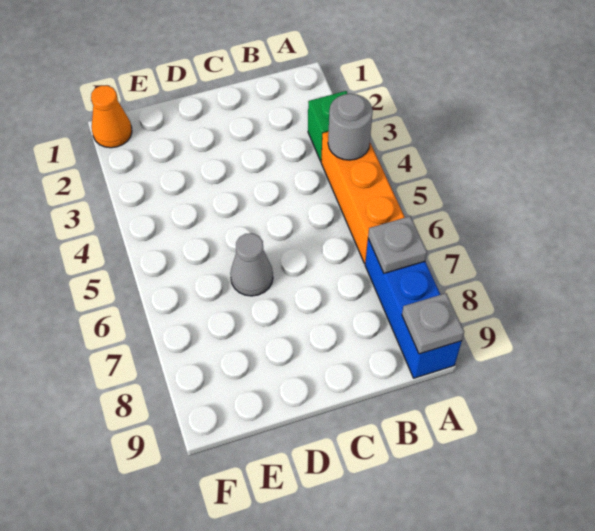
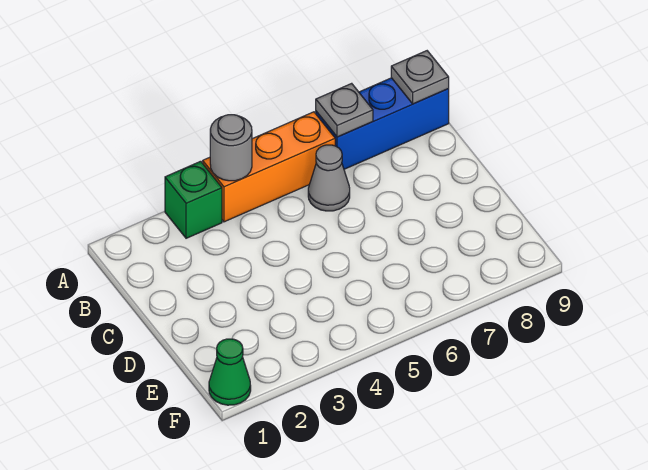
grey 1x1 cone [230,233,273,296] -> grey 1x1 cone moved to [308,145,350,211]
orange 1x1 cone [91,85,132,148] -> green 1x1 cone [209,339,251,405]

